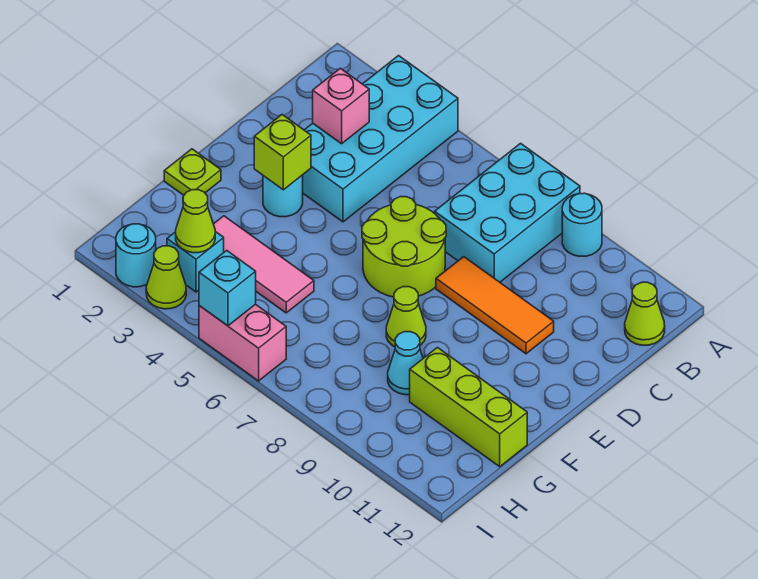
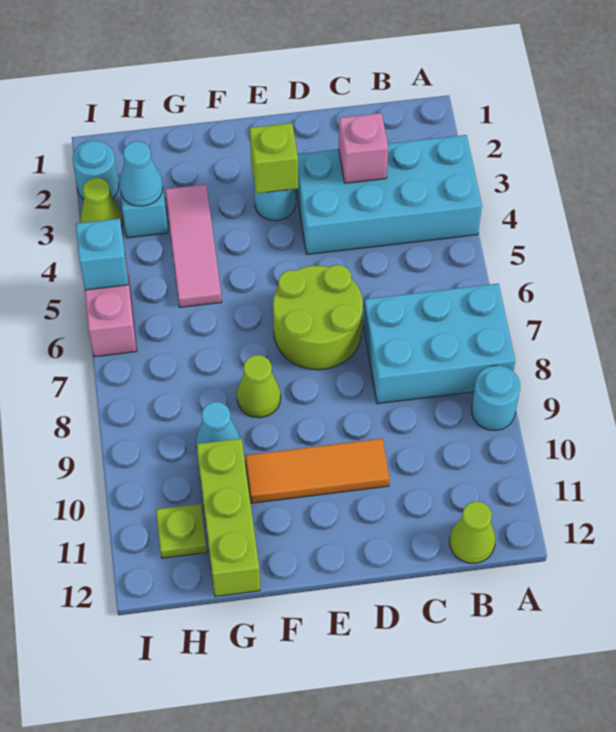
orange 1x3 tile [436,257,554,354] -> orange 1x3 tile turned to [245,439,390,503]
lime 1x1 plate [164,149,221,195] -> lime 1x1 plate moved to [156,504,207,558]
lime 1x1 cone [176,190,215,253] -> cyan 1x1 cone [120,141,163,206]

